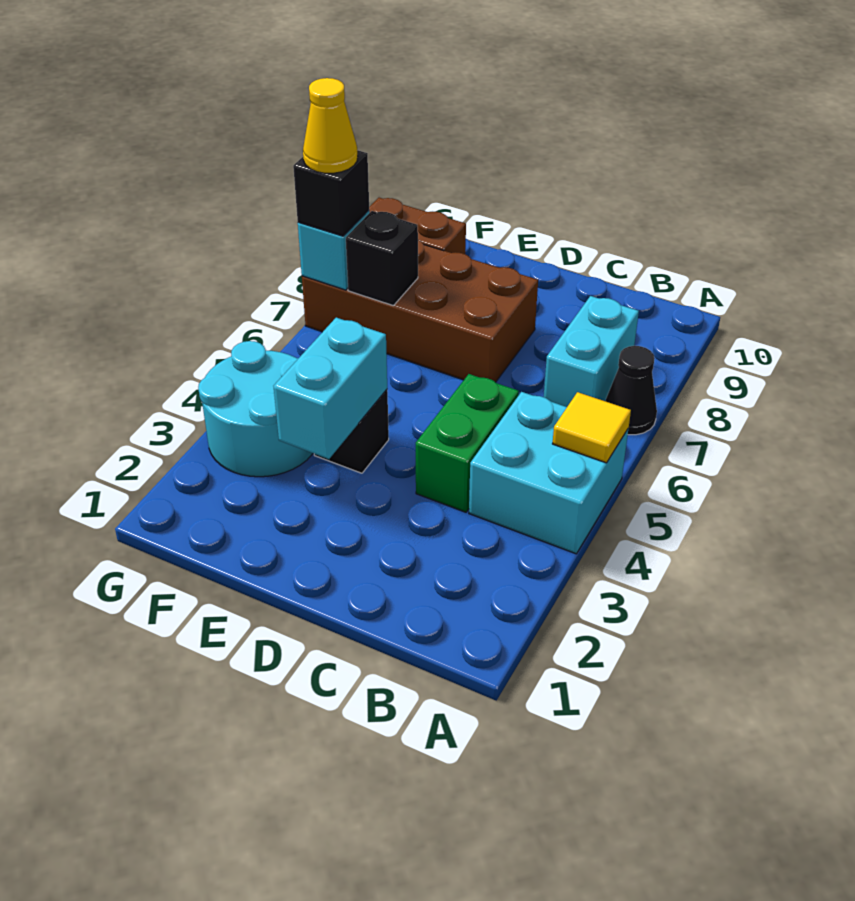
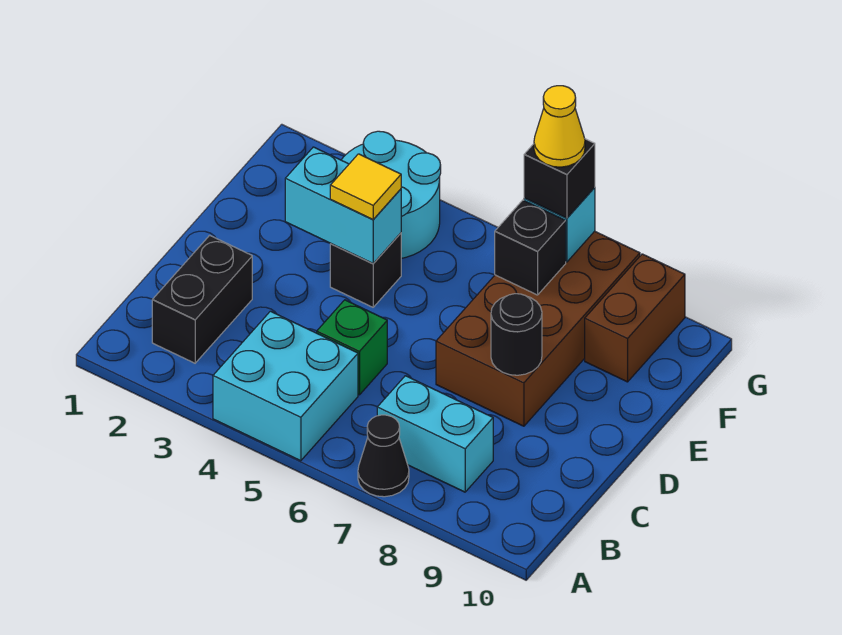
yellow 1x1 tile [553,392,631,463] -> yellow 1x1 tile moved to [330,154,401,219]
none -> black 1x2 brick [152,235,252,363]
green 1x2 brick [416,374,519,512] -> green 1x1 brick [317,300,387,395]
none -> black 1x1 round brick [491,294,542,375]

